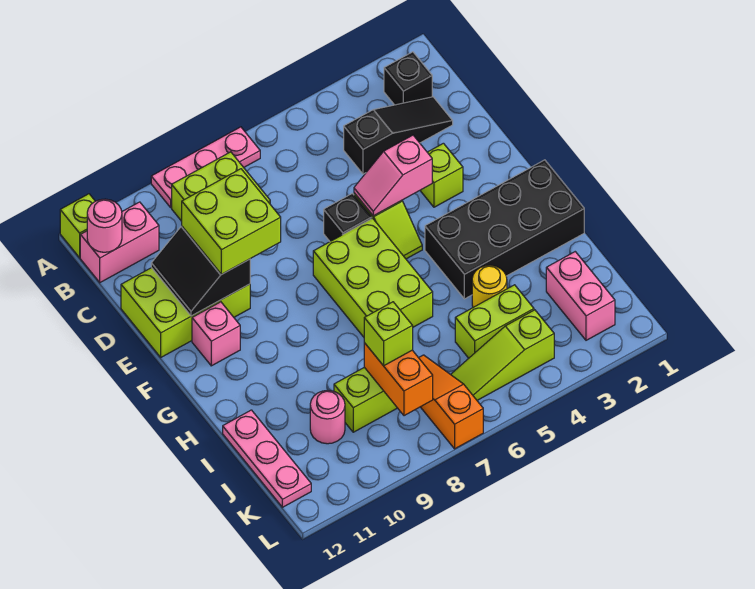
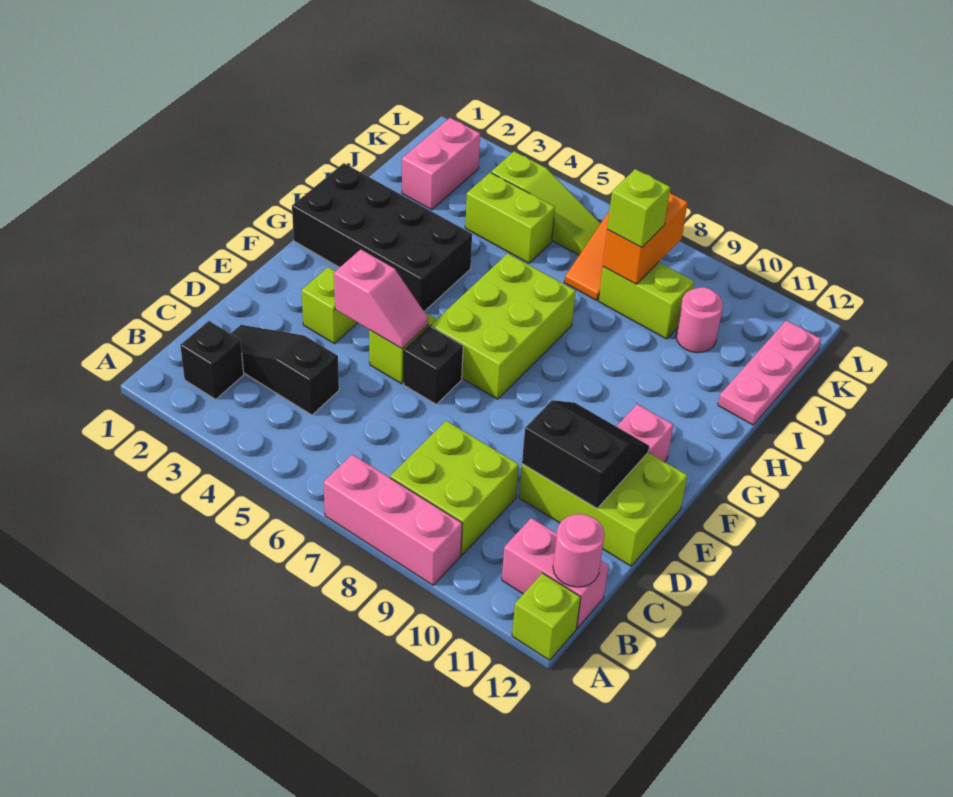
pink 1x3 plate [151,127,260,207] -> pink 1x3 brick [324,455,462,585]
lime 2x2 brick [182,169,281,274] -> none
black 2x2 slope [151,226,250,316] -> black 2x2 slope turned to [522,400,649,508]
yellow 1x1 round brick [472,265,507,307] -> none

